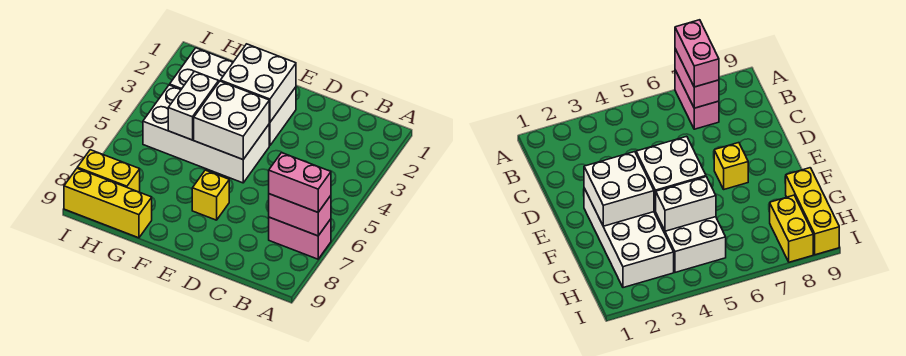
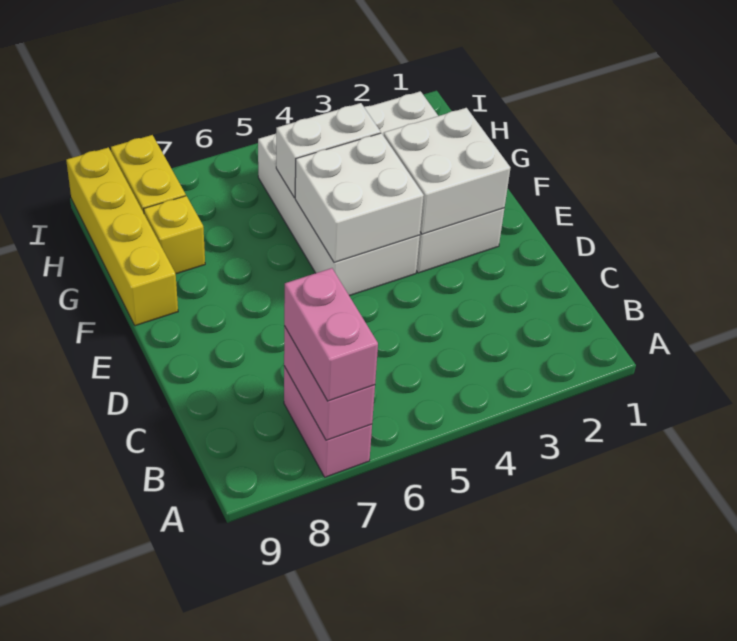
yellow 1x1 brick [192,170,229,220] -> yellow 1x1 brick moved to [144,196,205,274]
yellow 1x3 brick [64,168,152,238] -> yellow 1x4 brick [66,147,178,326]

